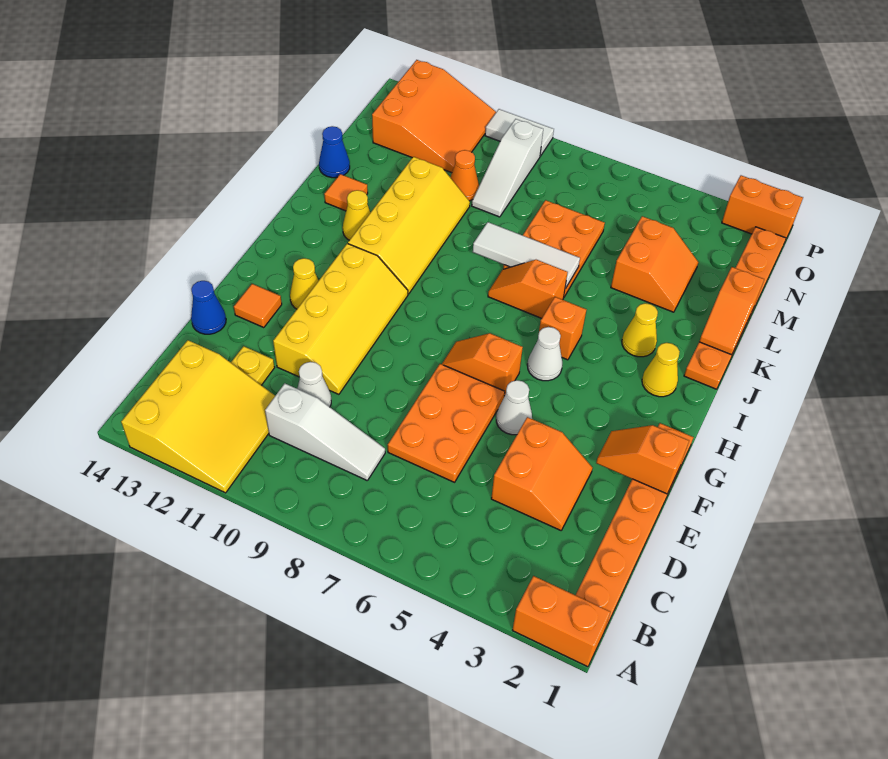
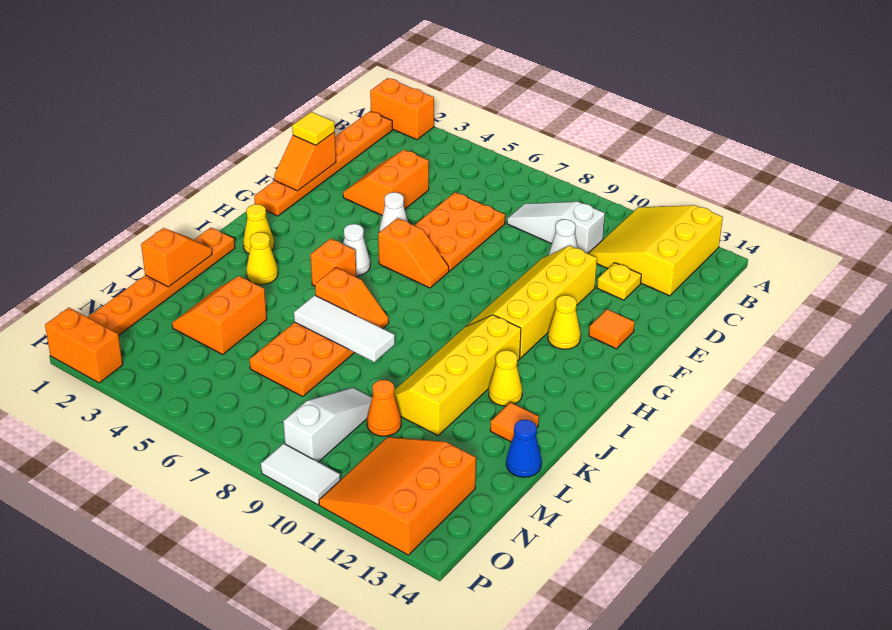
none -> yellow 1x1 tile [292,112,335,145]
blue 1x1 cone [191,281,226,334] -> none
orange 1x2 slope [596,425,689,494] -> orange 1x2 slope turned to [274,132,336,191]

